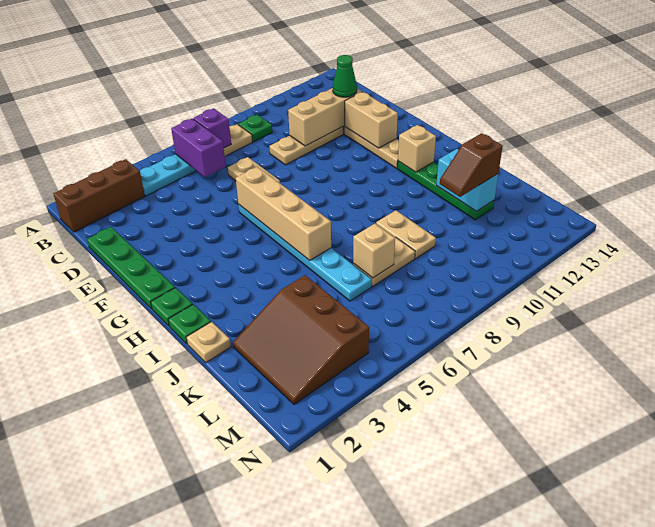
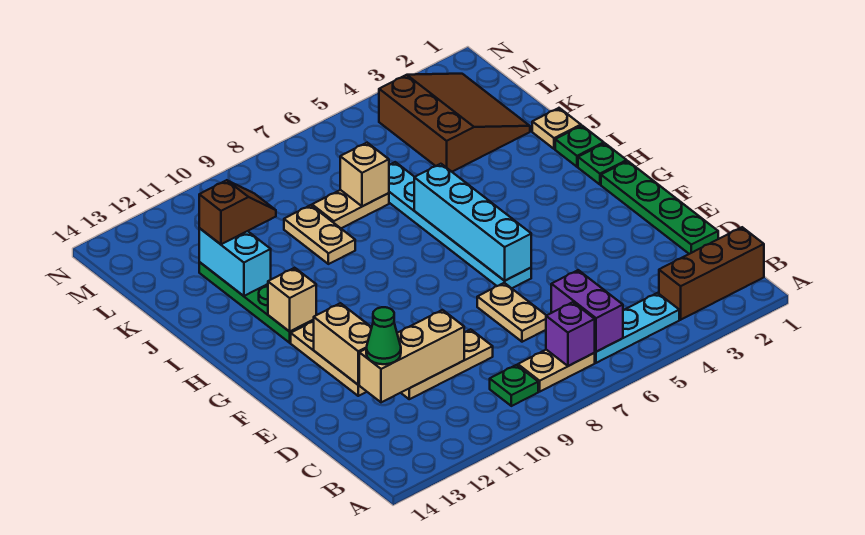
tan 1x4 brick [236,167,331,260] -> cyan 1x4 brick [414,164,531,281]

